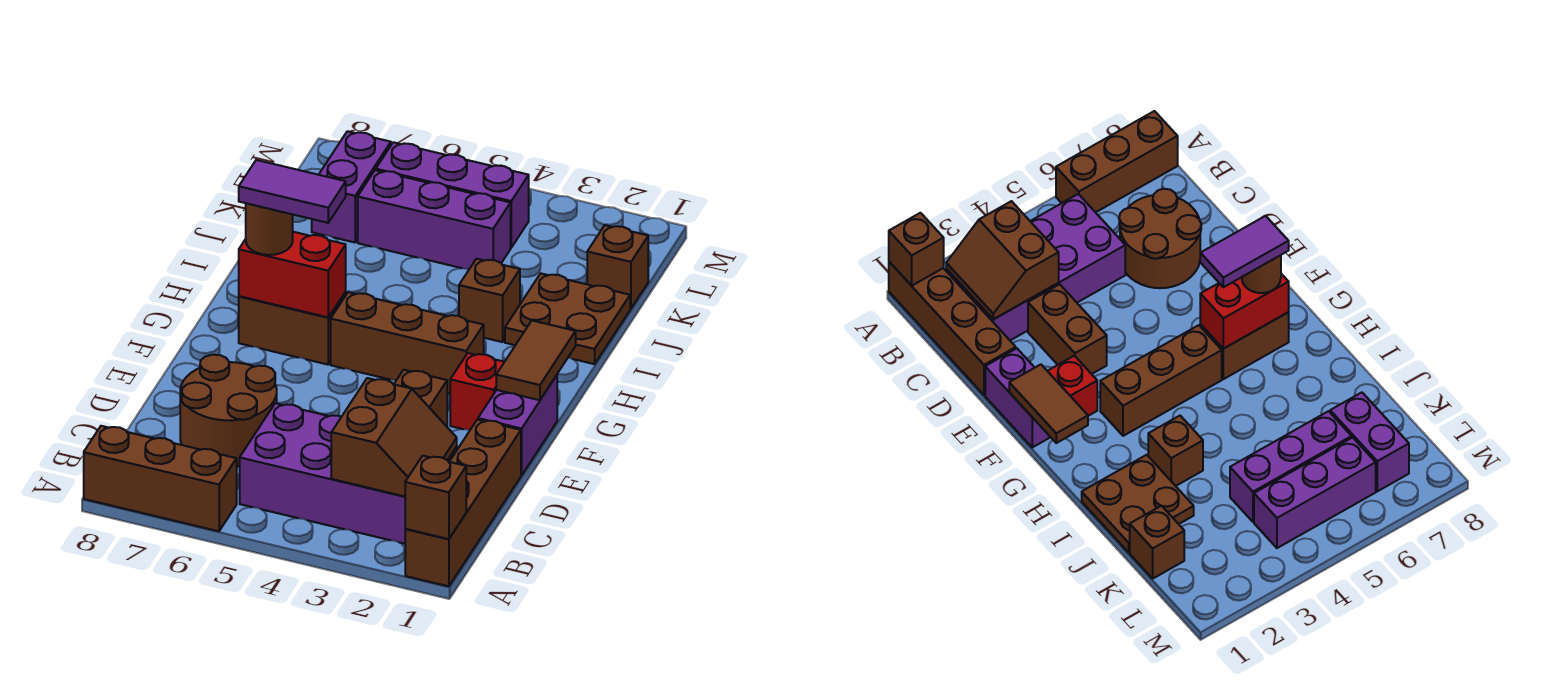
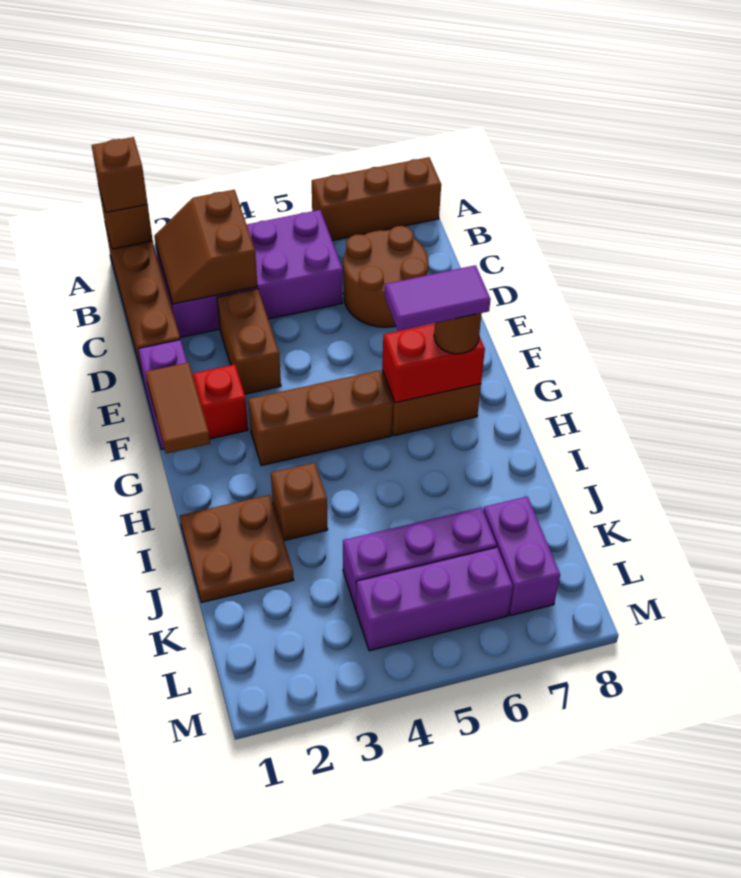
brown 1x1 brick [587,225,648,309] -> brown 1x1 brick moved to [92,137,148,212]

